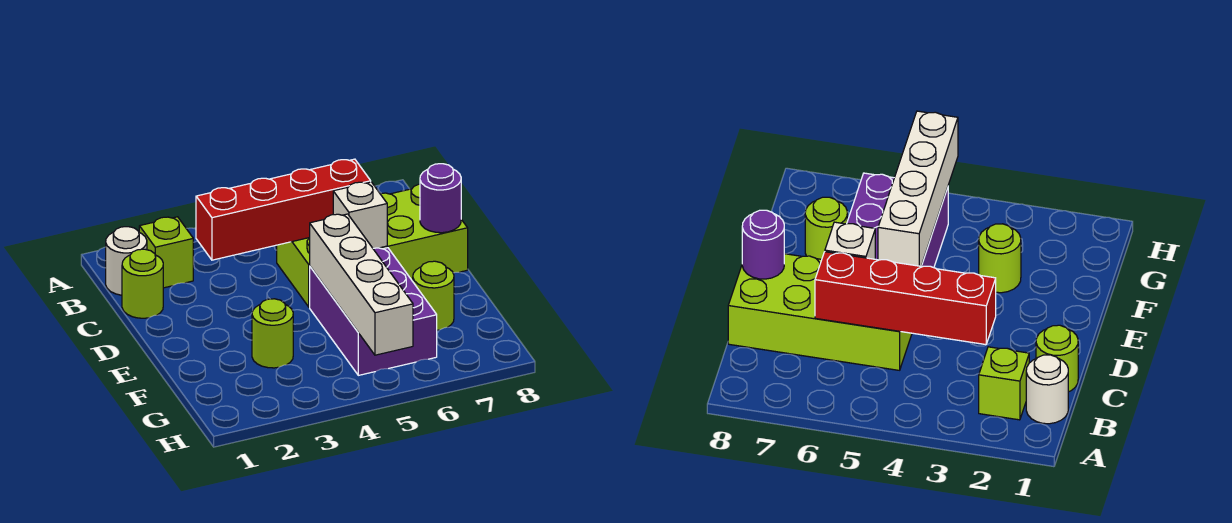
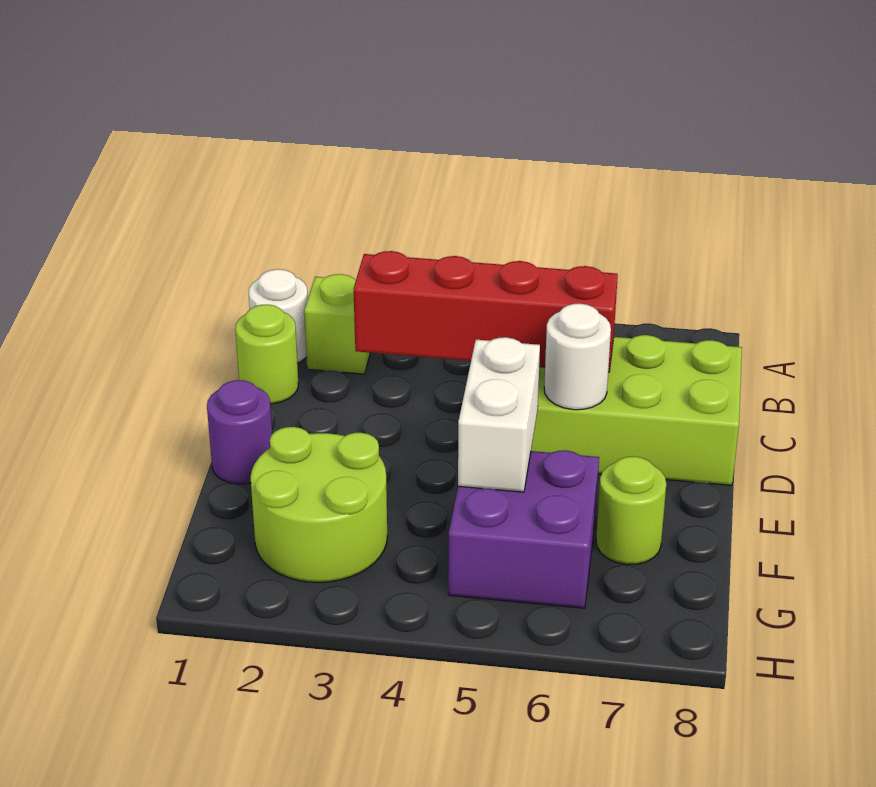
white 1x1 brick [333,182,387,248] -> white 1x1 round brick [544,304,611,410]
purple 1x1 round brick [420,164,461,233] -> purple 1x1 round brick moved to [207,380,272,484]
purple 2x3 brick [310,248,437,375] -> purple 2x2 brick [448,450,599,608]
white 1x4 brick [310,214,413,355] -> white 1x2 brick [458,337,540,492]
lime 1x1 round brick [252,299,293,368] -> lime 2x2 round brick [251,427,387,583]

